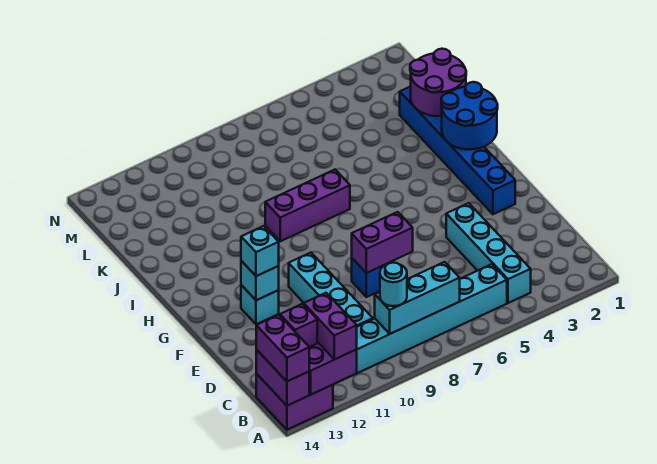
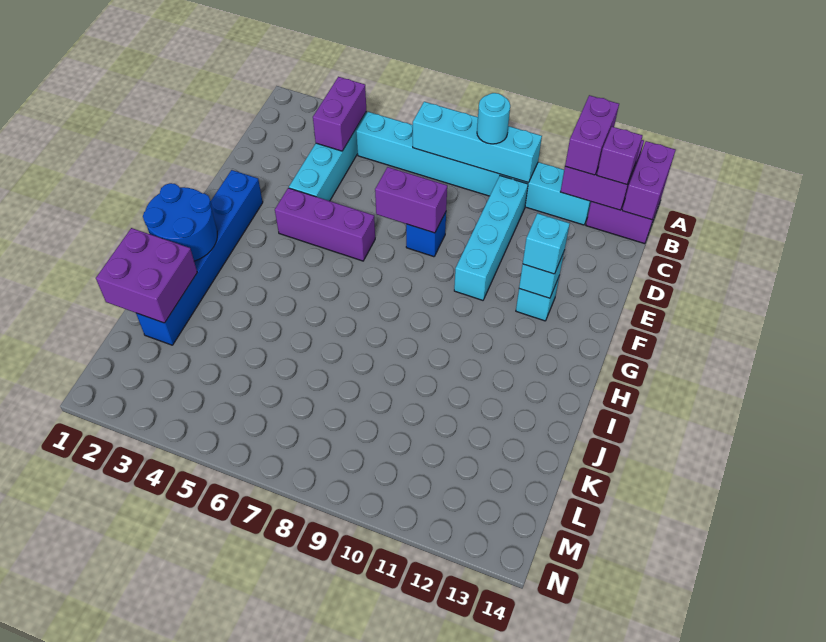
purple 1x2 brick [256,315,309,381] -> purple 1x2 brick moved to [313,77,366,151]
cyan 1x3 brick [375,262,460,334] -> cyan 1x4 brick [413,102,542,183]
purple 1x3 brick [265,170,350,241] -> purple 1x3 brick moved to [275,188,375,261]
purple 2x2 round brick [410,49,466,116] -> purple 2x2 brick [96,228,197,323]

